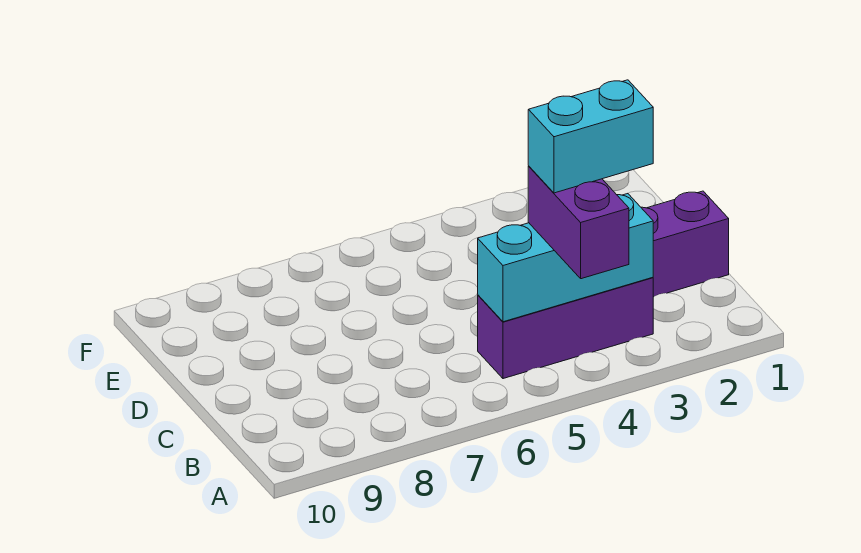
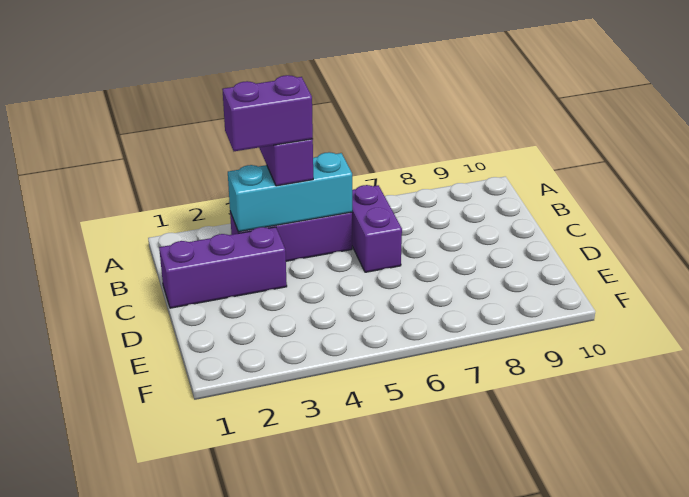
cyan 1x2 brick [528,80,653,193] -> purple 1x2 brick [222,75,313,151]
none -> purple 1x2 brick [352,185,402,272]

